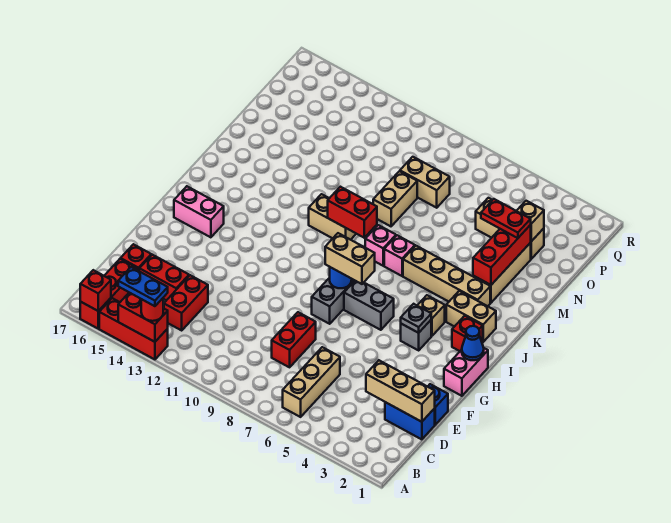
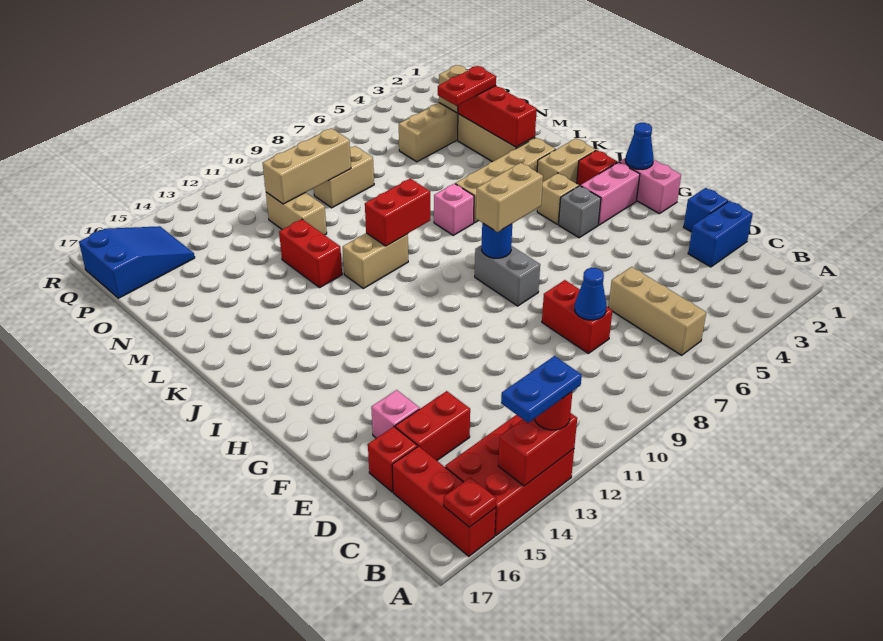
red 1x3 brick [99,298,168,359] -> red 2x3 brick [445,415,574,535]
red 1x1 brick [80,270,111,311] -> red 1x1 plate [444,477,496,527]
red 1x2 brick [164,275,208,330] -> red 1x2 brick moved to [279,219,342,288]
tan 1x3 brick [366,360,435,422] -> tan 1x3 brick moved to [263,128,351,204]
none -> blue 1x1 cone [575,268,607,320]
grey 1x1 plate [401,304,431,333] -> none
grey 1x2 brick [344,281,394,330] -> none
pink 1x2 brick [174,186,224,237] -> pink 1x2 brick moved to [581,162,640,225]
pink 1x1 brick [365,225,396,266] -> pink 1x1 brick moved to [371,390,420,438]
tan 1x2 brick [373,171,417,226] -> tan 1x2 brick moved to [266,192,327,235]
none -> blue 2x3 slope [79,226,195,298]

